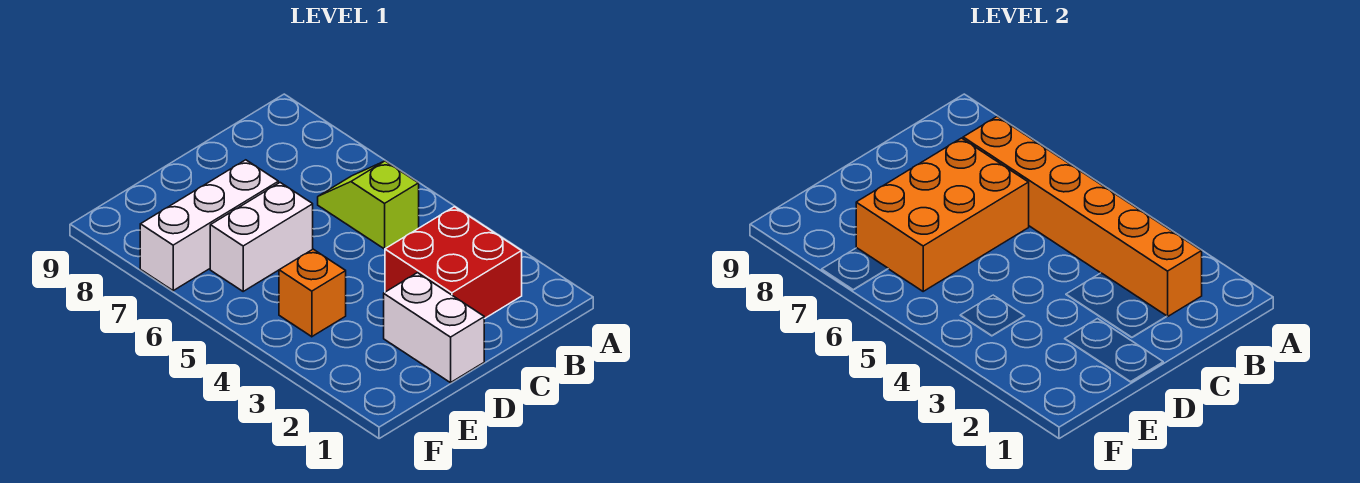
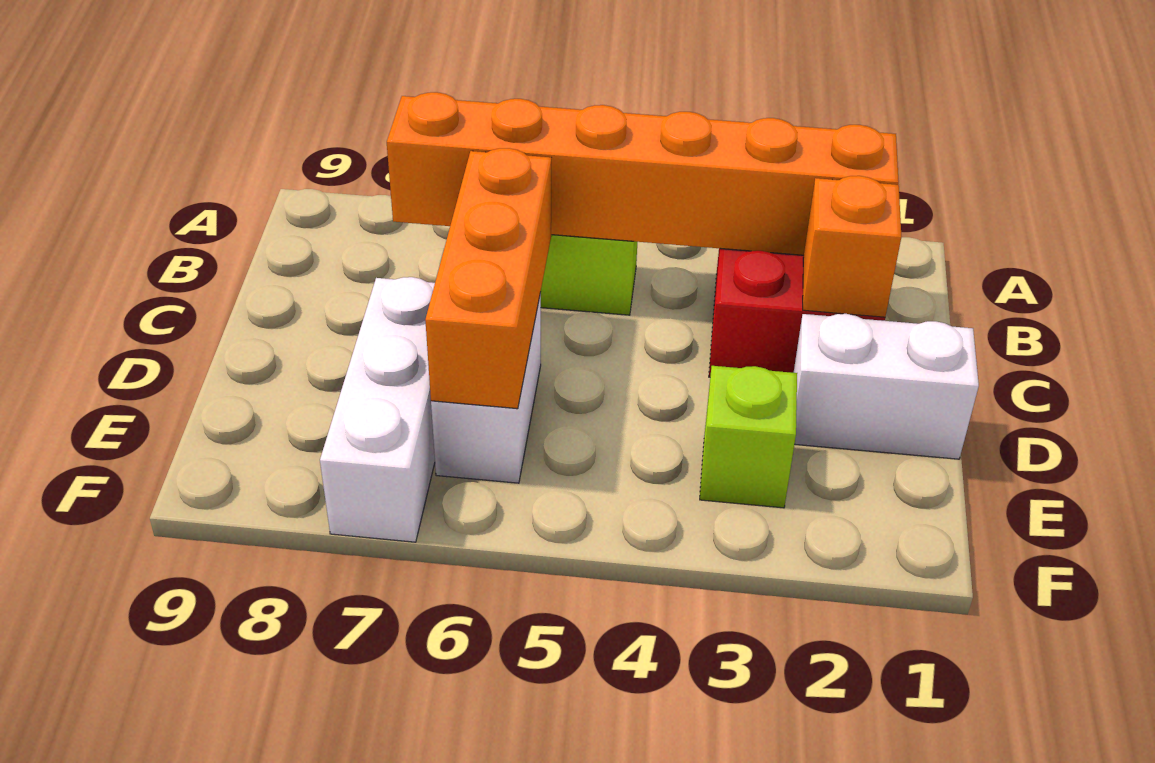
orange 2x3 brick [856,138,1029,291] -> orange 1x3 brick [425,148,551,409]
none -> lime 1x1 brick [700,366,797,508]
orange 1x1 brick [279,249,346,337] -> orange 1x1 brick moved to [803,176,901,317]

